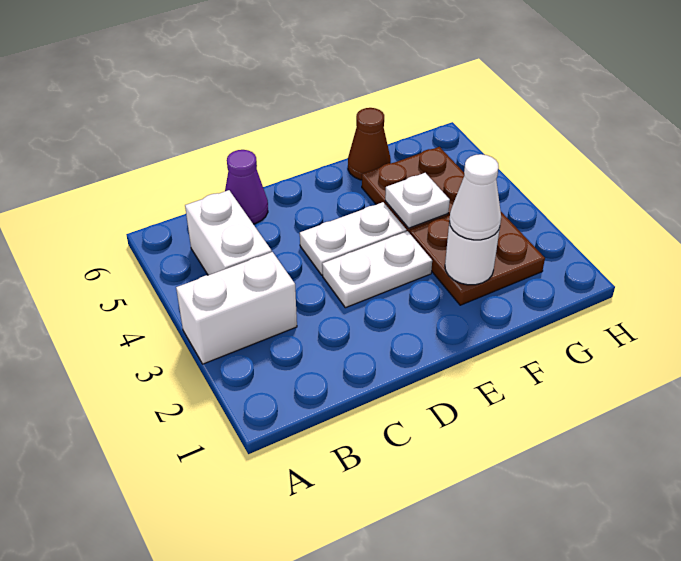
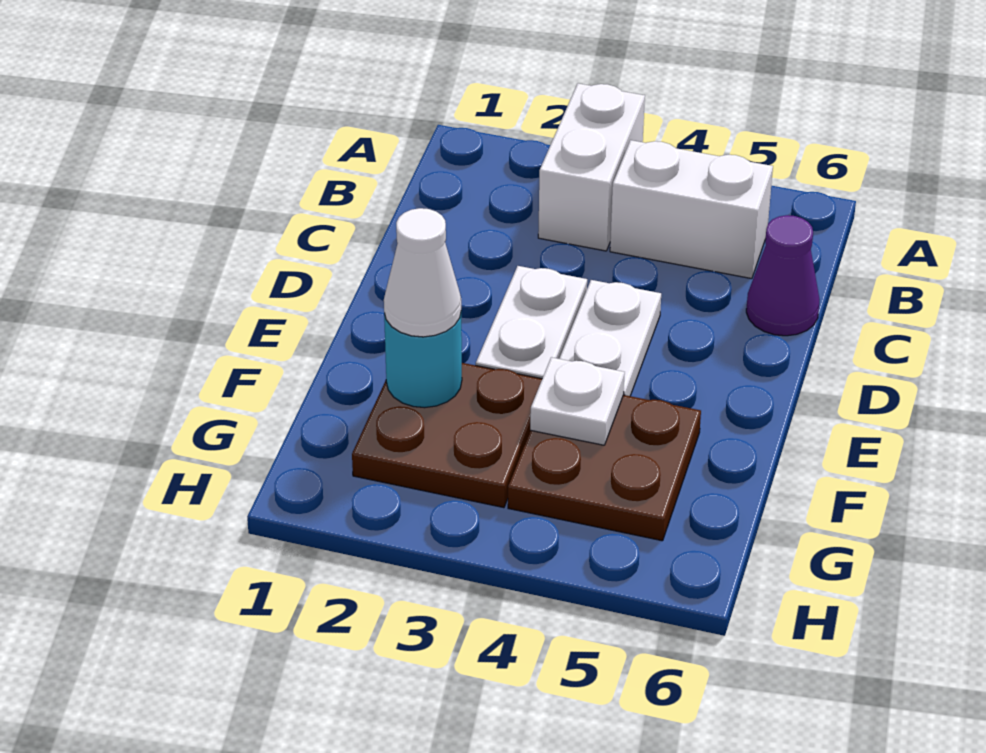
white 1x1 round brick [445,222,500,285] -> cyan 1x1 round brick [384,314,462,408]
brown 1x1 cone [348,108,391,180] -> none

